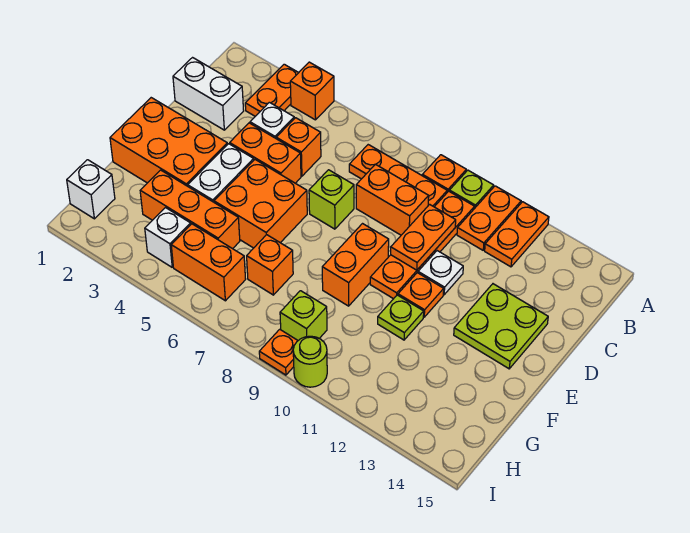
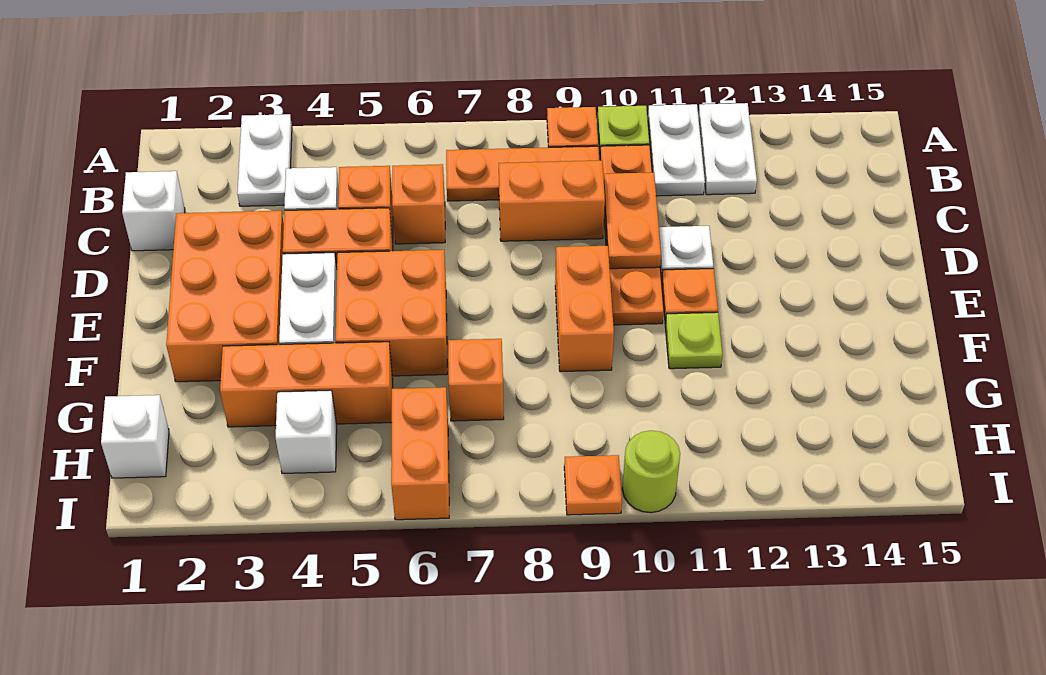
orange 1x2 plate [245,64,298,116] -> white 1x2 plate [237,114,292,206]
orange 1x1 brick [290,62,334,120] -> orange 1x1 brick moved to [392,164,445,244]
orange 1x2 plate [457,186,521,250] -> white 1x2 plate [648,104,705,196]
orange 1x2 plate [485,202,549,267] -> white 1x2 plate [698,103,757,195]
white 1x2 brick [173,58,244,130] -> white 1x1 brick [122,171,185,251]
lime 1x1 brick [309,170,354,229] -> none
lime 2x2 plate [454,284,548,369] -> none
orange 2x3 brick [110,98,227,186] -> orange 2x3 brick turned to [166,211,284,382]
orange 1x2 brick [171,224,246,301] -> orange 1x2 brick turned to [391,387,449,520]
lime 1x1 brick [280,291,327,340] -> none

